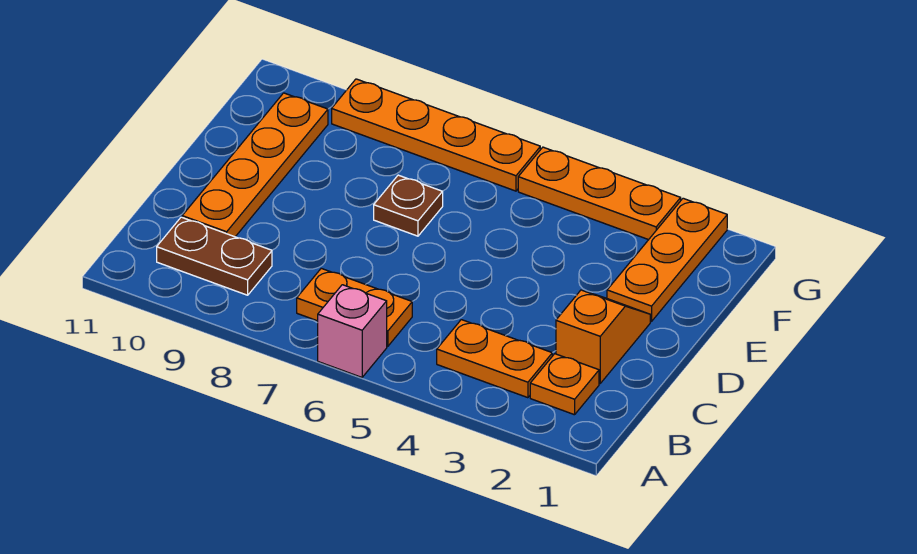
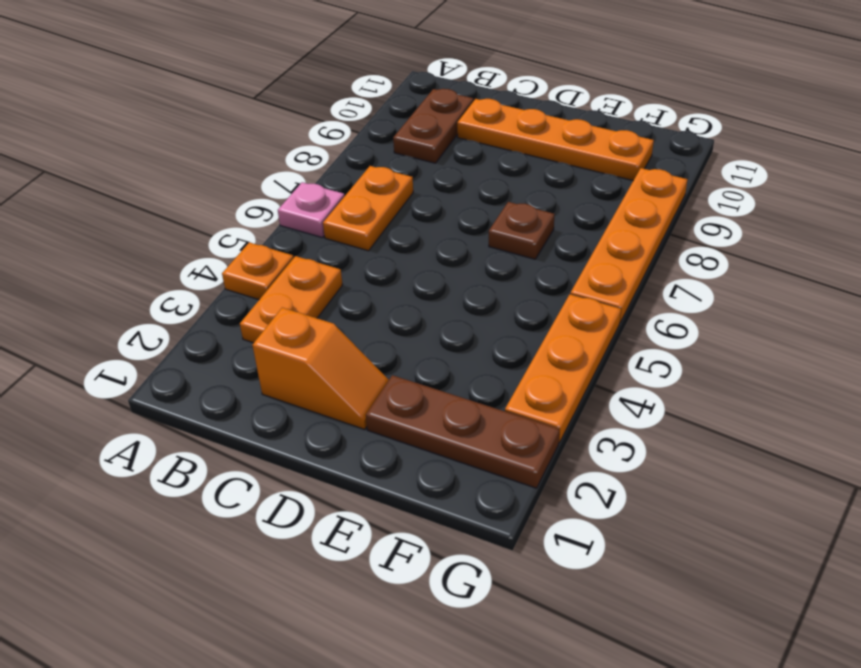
pink 1x1 brick [318,285,387,377] -> pink 1x1 plate [278,182,345,238]
orange 1x1 plate [530,354,599,415] -> orange 1x1 plate moved to [222,242,294,300]
orange 1x3 plate [607,198,727,321] -> brown 1x3 plate [366,375,560,488]

